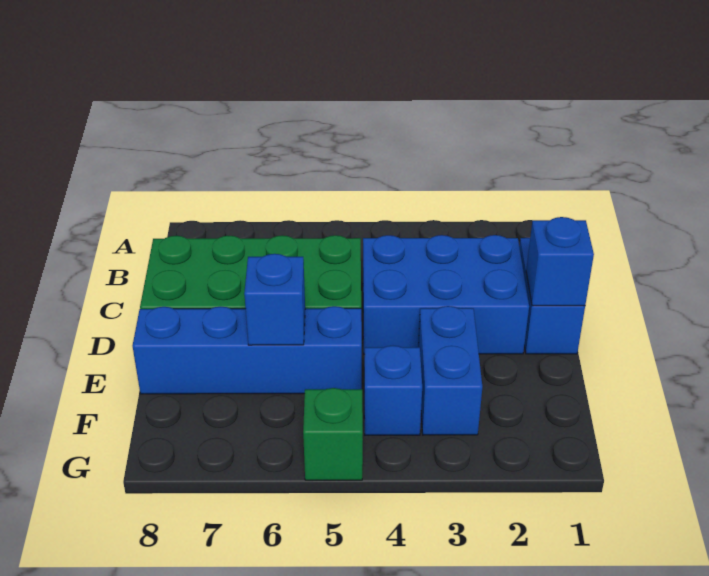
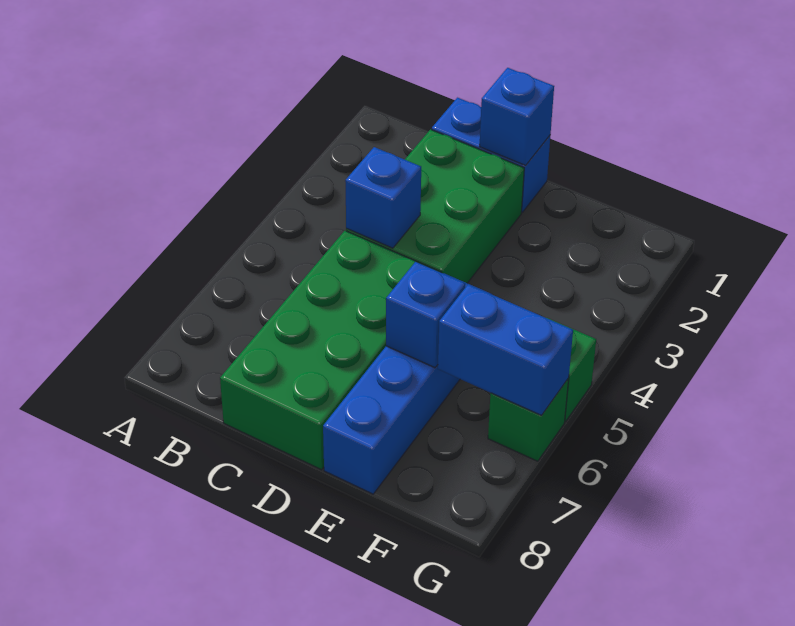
blue 2x3 brick [363,235,529,354] -> green 2x3 brick [346,129,524,283]
blue 1x2 brick [418,306,482,435] -> blue 1x2 brick moved to [438,284,573,415]
blue 1x1 brick [364,346,422,435] -> blue 1x1 brick moved to [345,147,421,248]
none -> green 1x1 brick [488,378,569,461]

